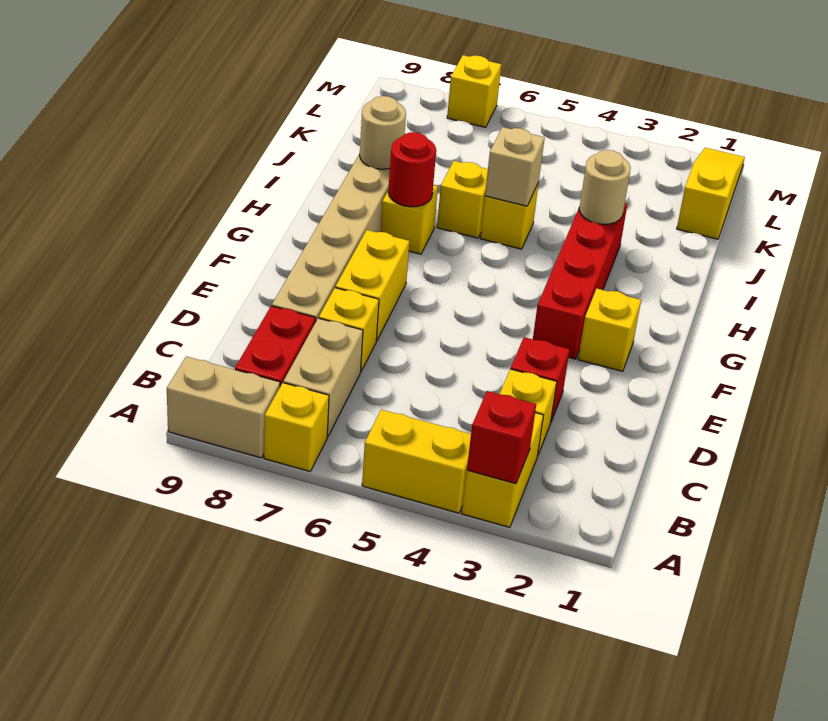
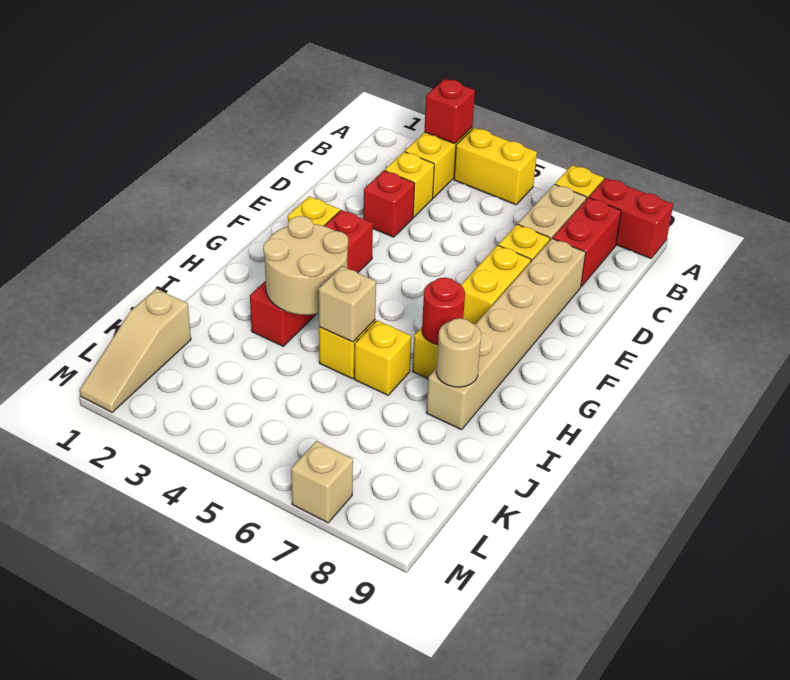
tan 1x2 brick [167,356,280,458] -> red 1x2 brick [589,178,673,259]
tan 1x1 round brick [579,150,631,224] -> tan 2x2 round brick [263,216,348,315]
yellow 1x3 slope [677,148,745,239] -> tan 1x3 slope [80,289,191,412]
yellow 1x1 brick [447,55,501,127] -> tan 1x1 brick [291,441,353,523]

